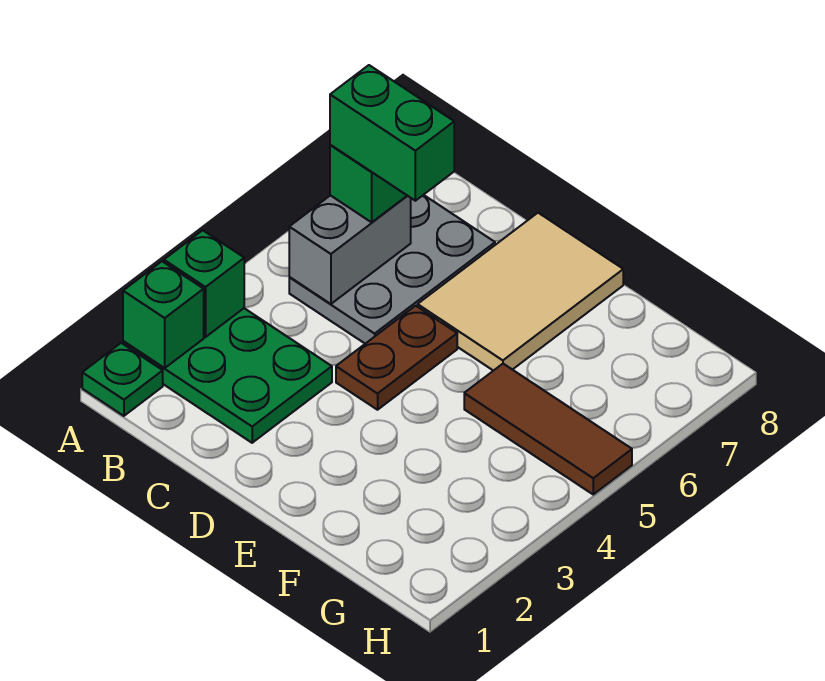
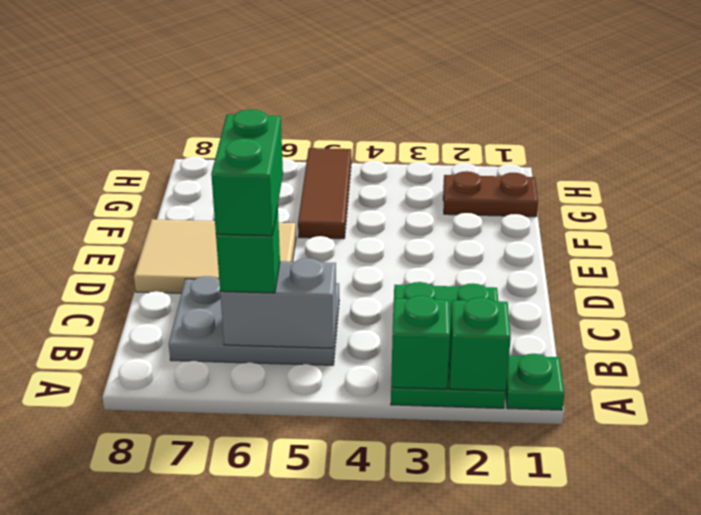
brown 1x2 plate [336,306,457,410] -> brown 1x2 plate moved to [443,171,538,217]

